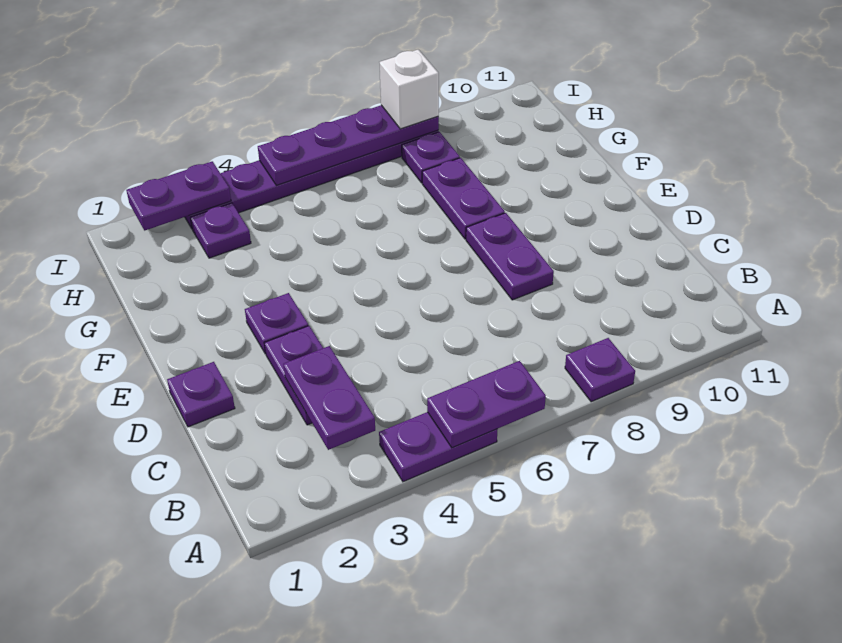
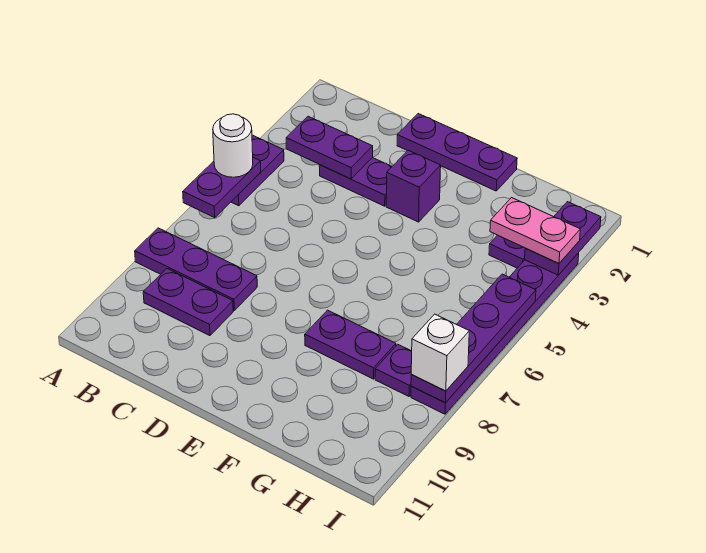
none -> white 1x1 round brick [213,114,253,177]
purple 1x1 plate [565,338,635,402] -> purple 1x3 plate [135,228,257,310]
purple 1x1 plate [167,362,235,427] -> purple 1x3 plate [397,114,517,191]
purple 1x2 plate [466,213,554,300] -> purple 1x2 plate moved to [143,269,233,336]
purple 1x1 plate [245,293,308,354] -> purple 1x1 brick [386,150,441,222]
none -> pink 1x2 plate [490,198,580,264]

